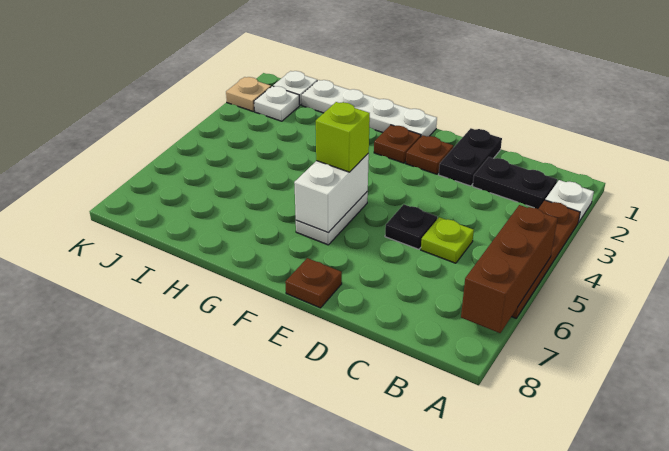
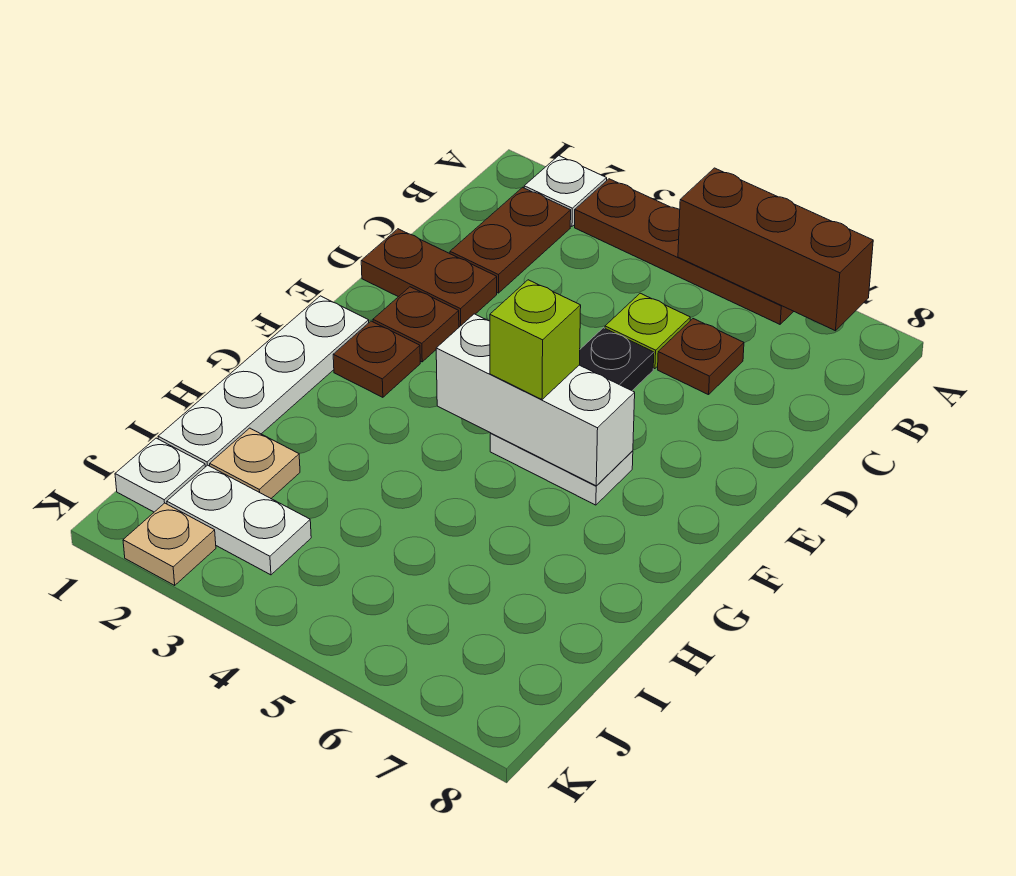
black 1x2 plate [473,157,557,209] -> brown 1x2 plate [450,187,571,293]
black 1x2 plate [439,128,502,186] -> brown 1x2 plate [361,229,497,327]
brown 1x1 plate [285,258,342,308] -> brown 1x1 plate moved to [658,319,744,395]
white 1x2 brick [294,154,369,233] -> white 1x3 brick [436,314,635,486]
none -> tan 1x1 plate [210,428,300,498]
white 1x1 plate [254,86,300,121] -> white 1x2 plate [167,465,311,575]

